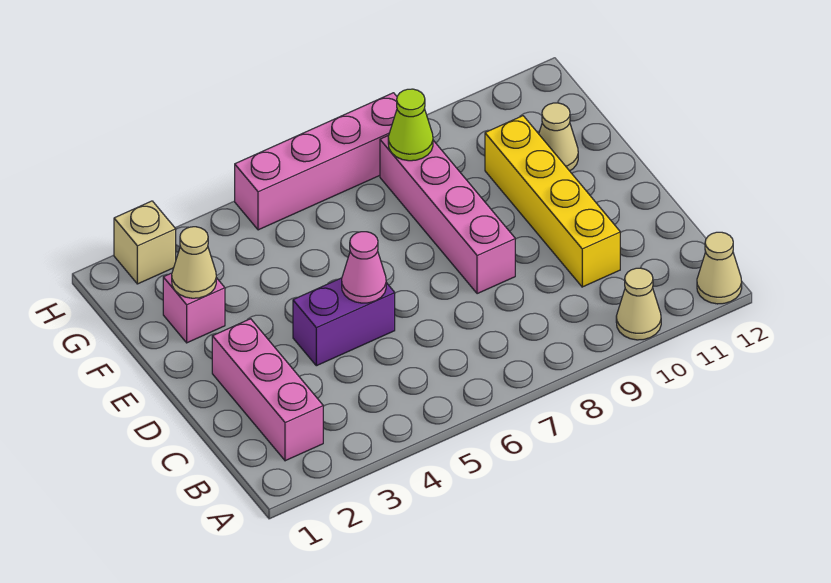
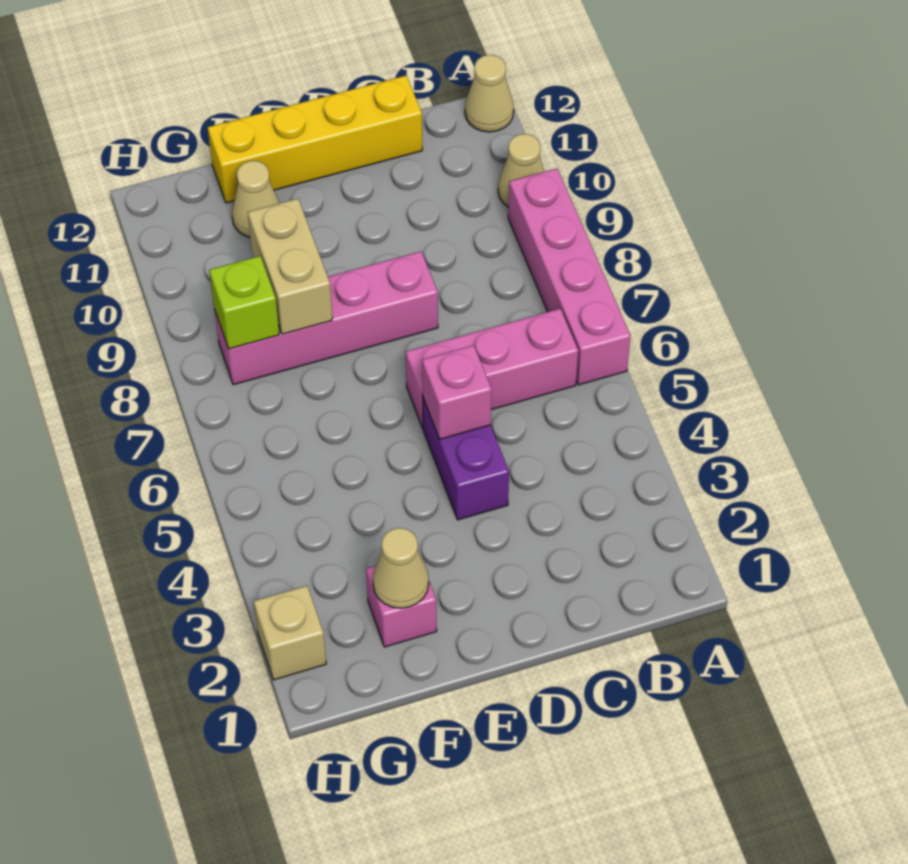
pink 1x3 brick [212,319,323,461] -> pink 1x3 brick moved to [406,309,578,428]
yellow 1x4 brick [485,116,620,287] -> yellow 1x4 brick moved to [208,76,422,203]
pink 1x1 cone [342,232,386,303] -> pink 1x1 brick [422,345,492,439]
none -> tan 1x2 brick [248,199,332,334]
lime 1x1 cone [388,89,433,161] -> lime 1x1 brick [209,256,279,349]
pink 1x4 brick [235,93,397,230] -> pink 1x4 brick moved to [508,169,631,385]

